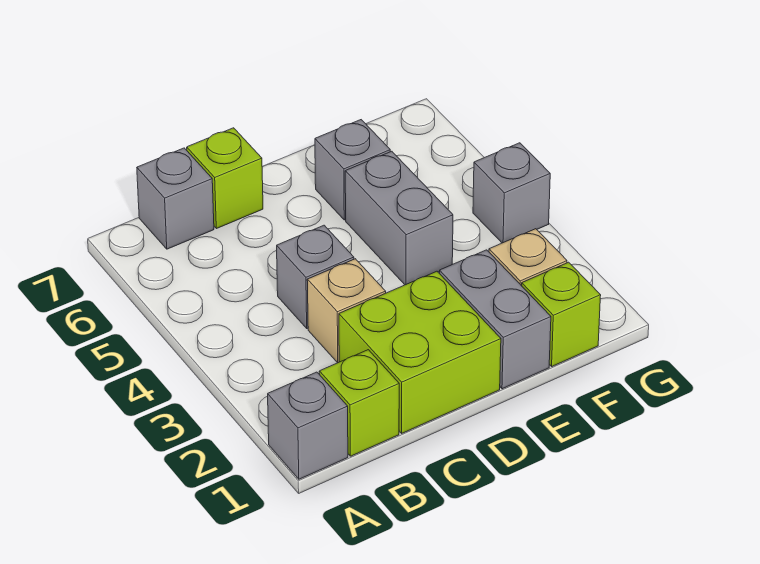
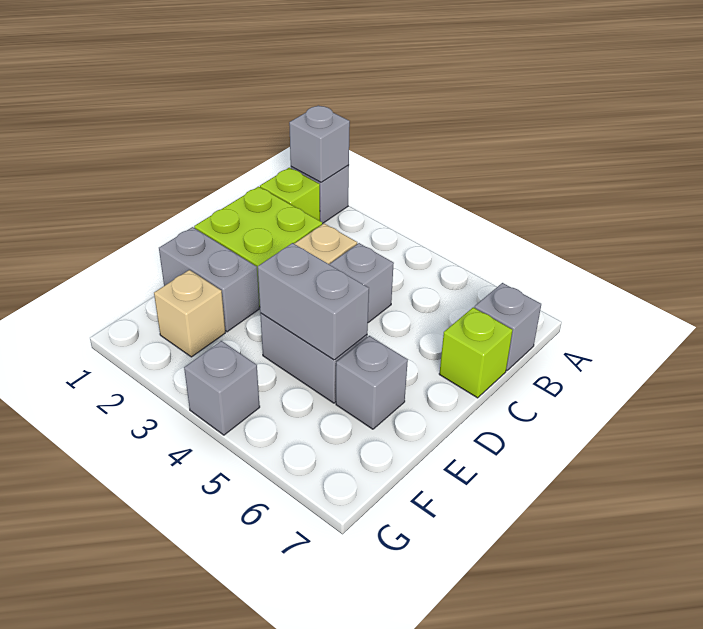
none -> grey 1x1 brick [289,105,350,182]
none -> grey 1x2 brick [258,243,369,360]
lime 1x1 brick [522,262,601,366] -> none

